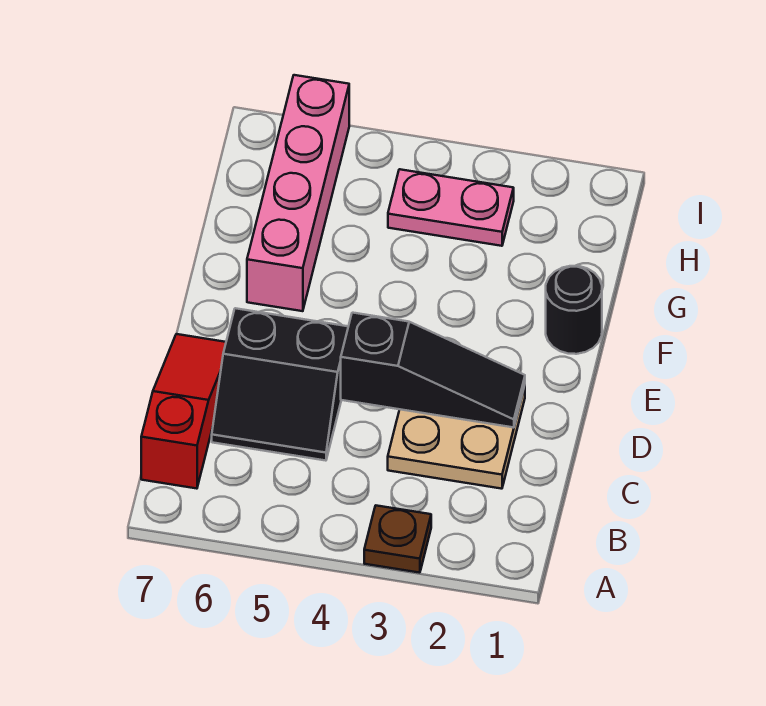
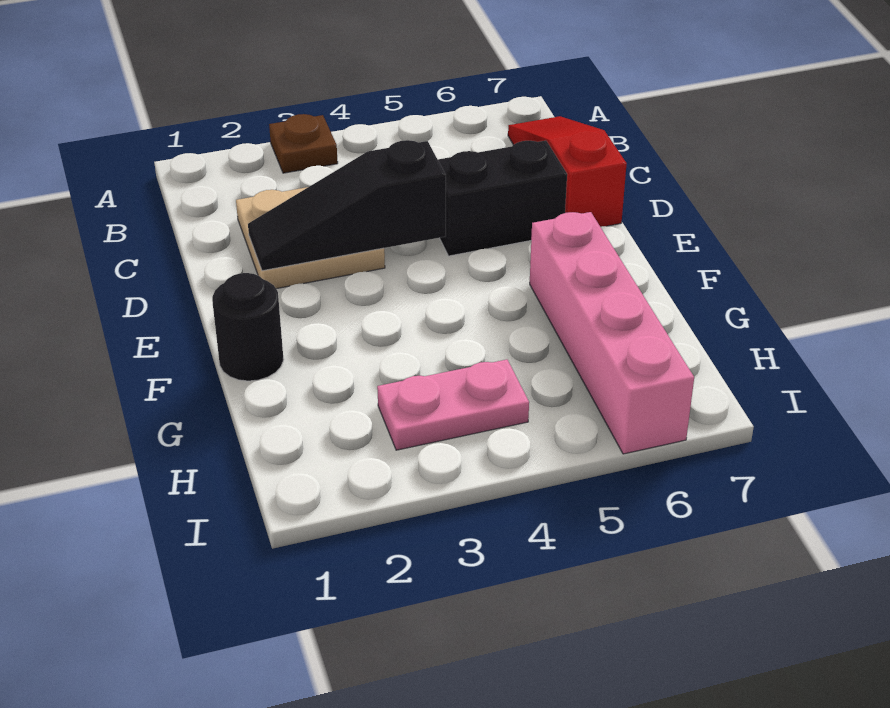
red 1x3 slope [141,334,226,489] -> red 1x3 slope turned to [508,116,627,227]

